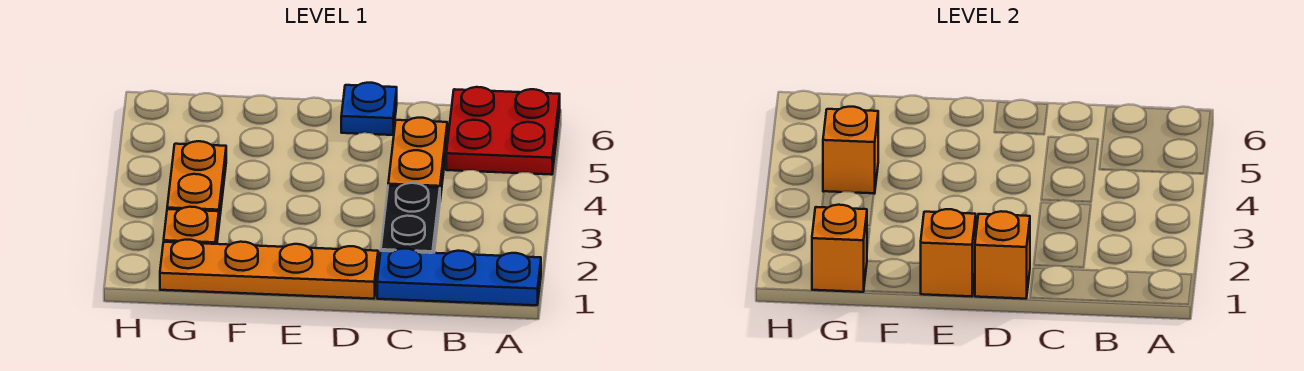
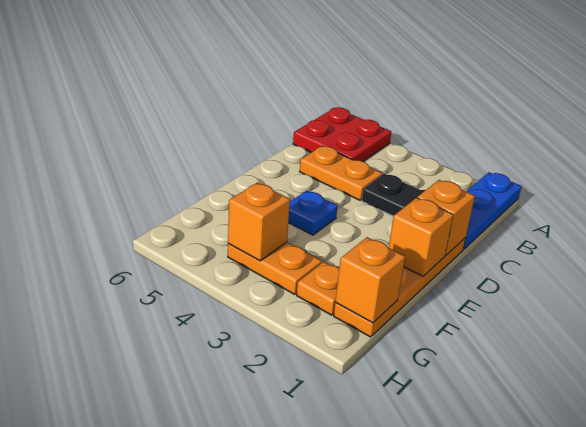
blue 1x1 plate [341,83,397,135] -> blue 1x1 plate moved to [288,191,338,235]

